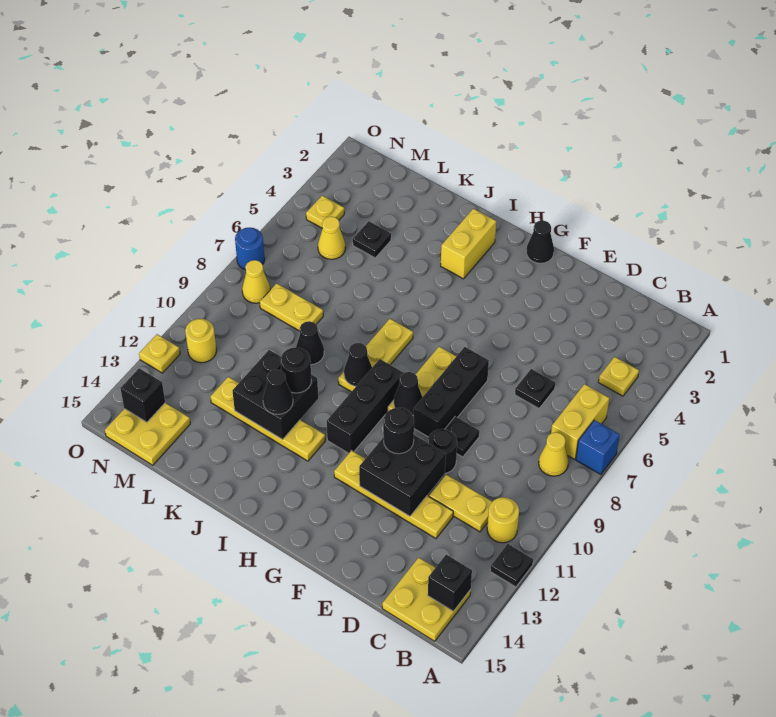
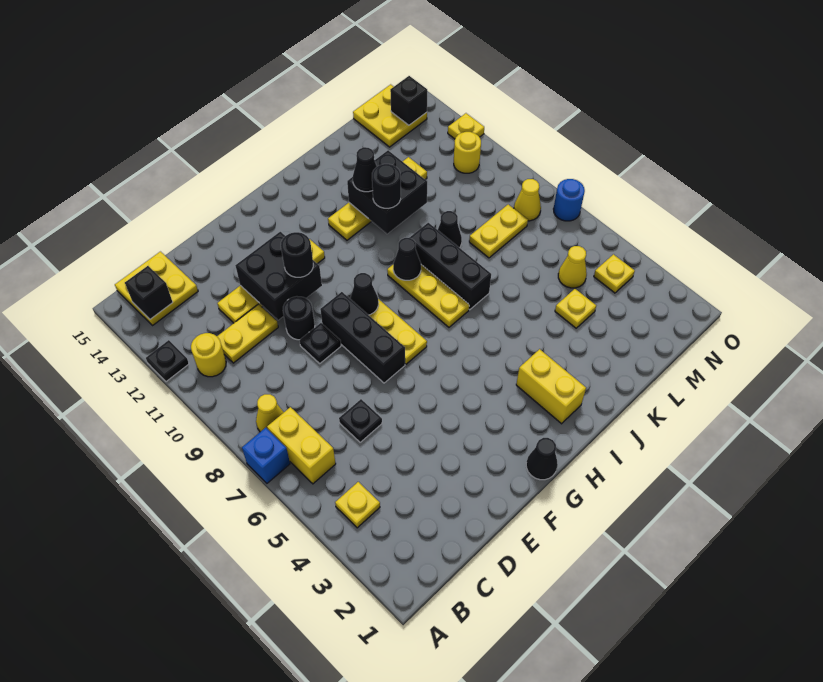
black 1x3 brick [327,359,403,453] -> black 1x3 brick moved to [409,223,491,310]
black 1x1 plate [353,221,391,258] -> yellow 1x1 plate [555,289,596,328]

